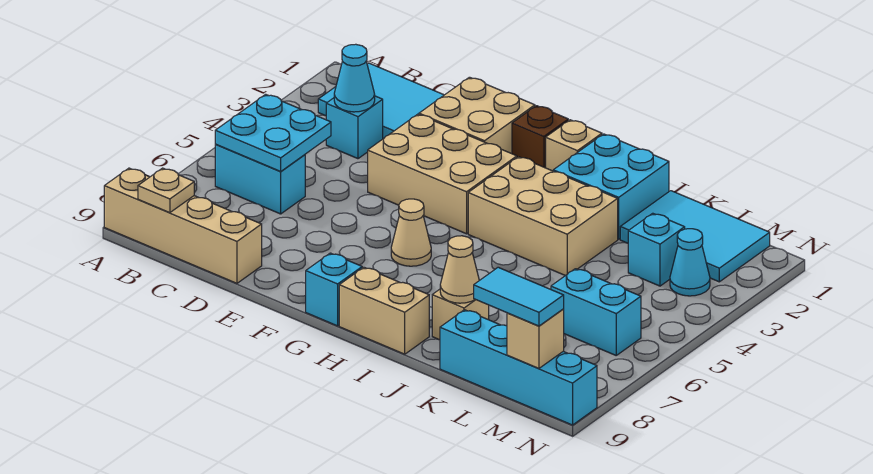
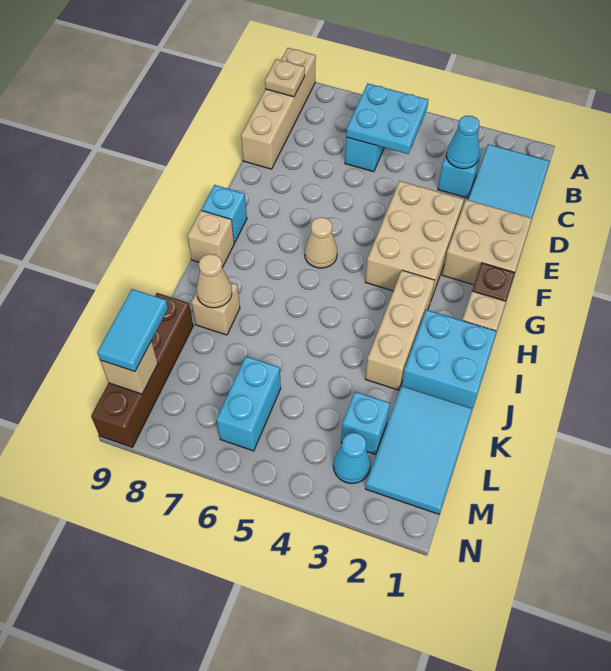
tan 2x3 brick [468,157,618,276] -> tan 1x3 brick [365,270,435,390]
tan 1x2 brick [339,267,429,354] -> tan 1x1 brick [187,210,234,267]
cyan 1x4 brick [440,310,597,425] -> brown 1x4 brick [91,293,193,447]

